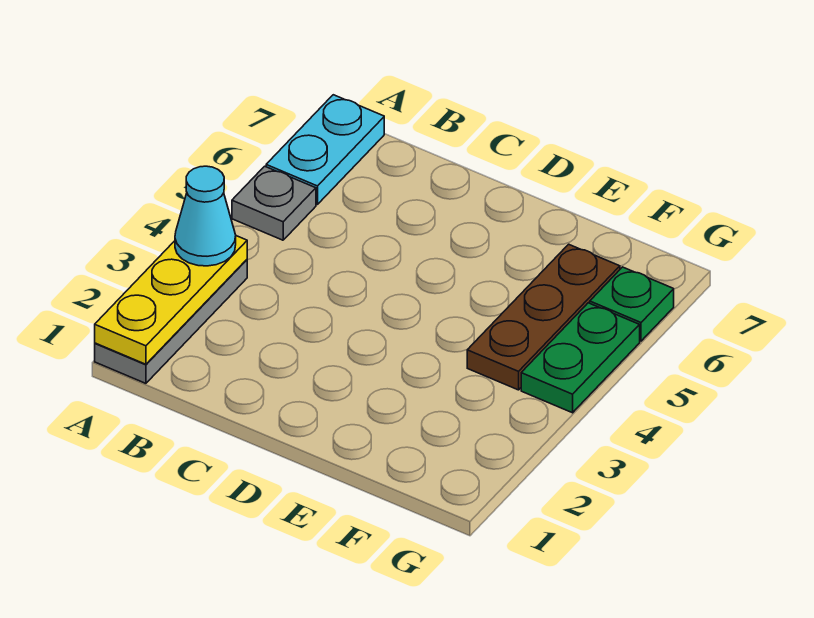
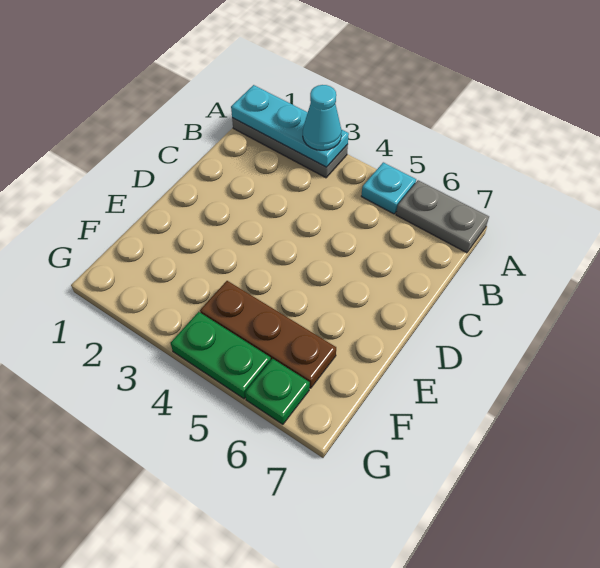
yellow 1x3 plate [95,236,247,364] -> cyan 1x3 plate [231,85,349,167]
grey 1x1 plate [232,166,316,240] -> cyan 1x1 plate [361,162,416,214]
cyan 1x2 plate [266,95,384,205] -> grey 1x2 plate [396,180,489,253]

